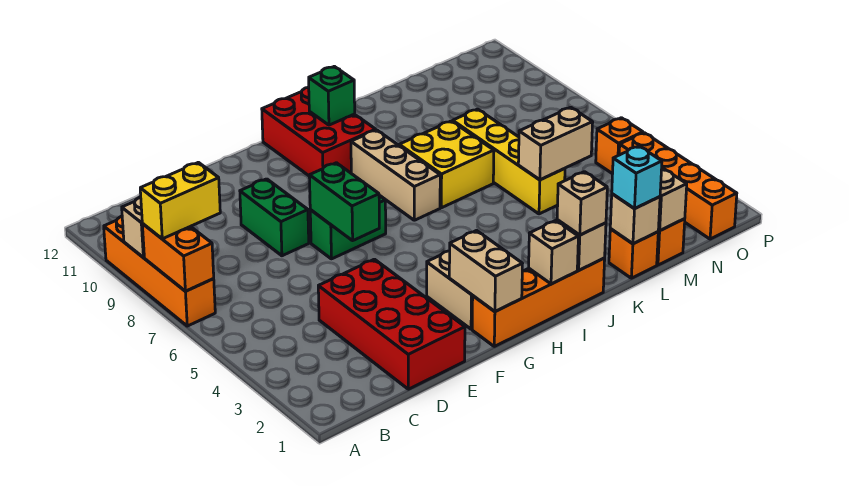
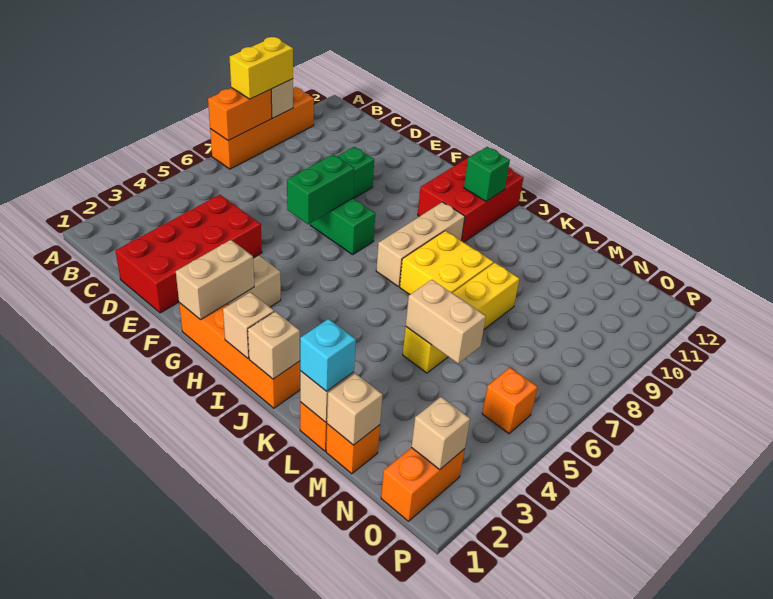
yellow 1x2 brick [140,162,220,239] -> yellow 1x2 brick turned to [230,37,293,99]
tan 1x1 brick [557,172,607,235] -> tan 1x1 brick moved to [411,397,470,469]
orange 1x4 brick [619,133,737,239] -> orange 1x2 brick [381,448,465,521]

